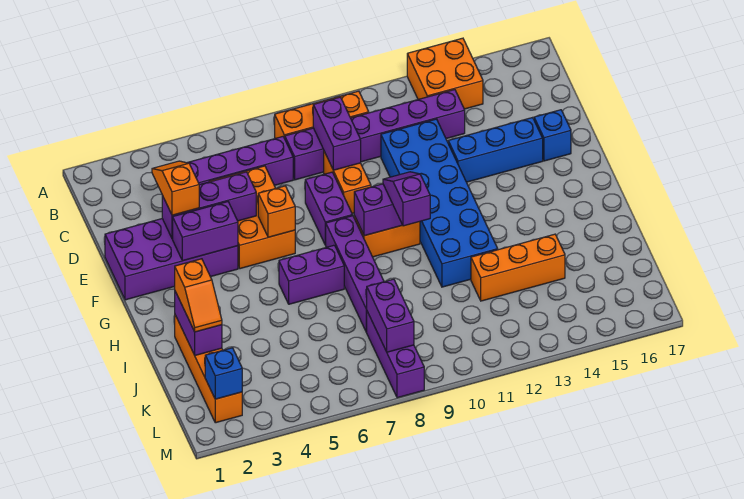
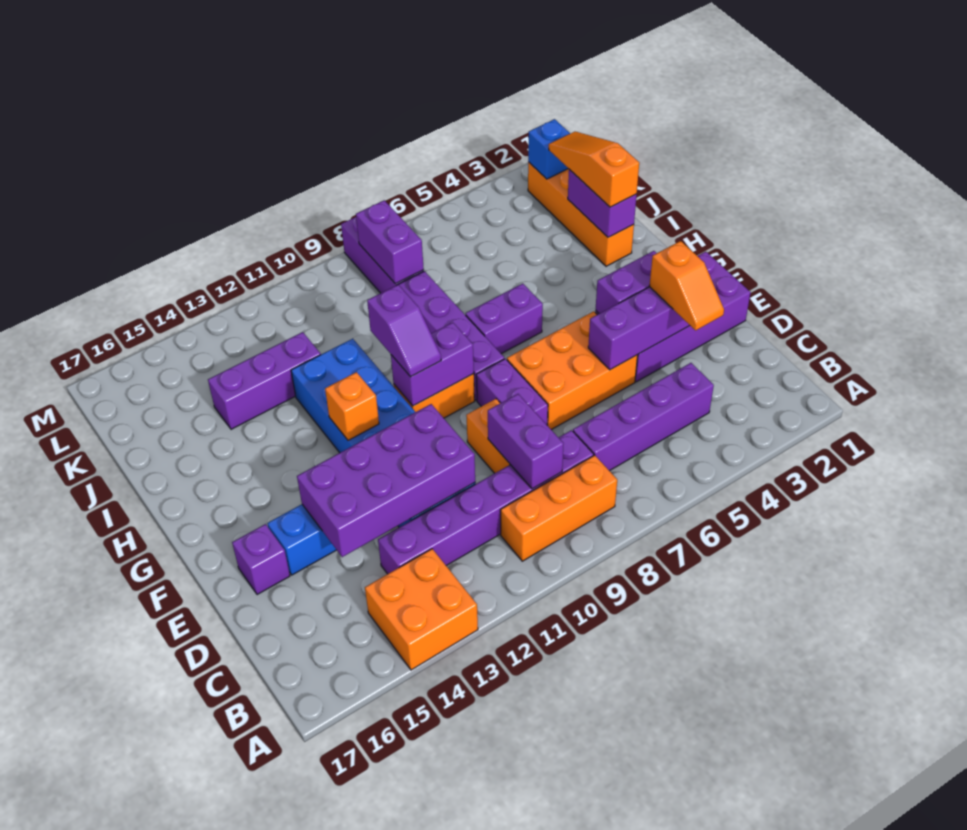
orange 2x3 brick [209,166,295,269] -> orange 2x3 brick turned to [507,311,638,430]
none -> purple 2x4 brick [297,404,475,557]
blue 1x1 brick [534,110,571,161] -> purple 1x1 brick [232,524,290,595]
orange 1x1 brick [258,186,295,237] -> orange 1x1 brick moved to [325,372,379,440]
orange 1x2 slope [175,259,222,332] -> orange 1x3 slope [549,132,639,207]
orange 1x3 brick [471,234,565,301] -> purple 1x3 brick [208,332,321,429]

